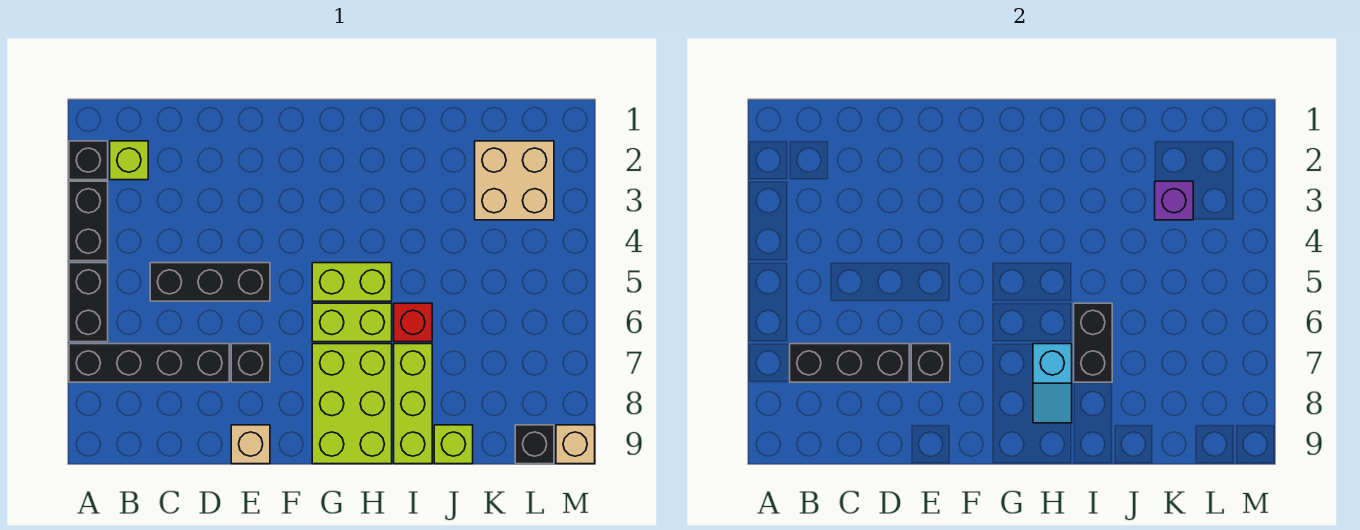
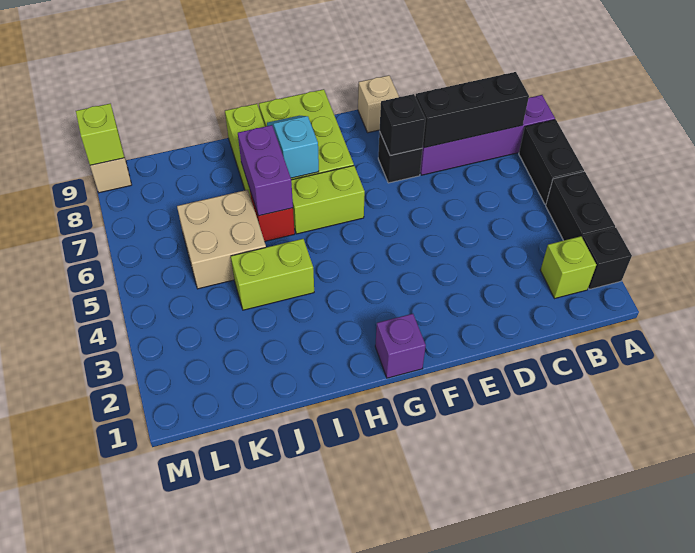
black 1x4 brick [69,344,229,382] -> purple 1x4 brick [420,95,555,175]
black 1x3 brick [150,263,270,301] -> none
lime 1x2 brick [312,263,392,301] -> lime 1x2 brick moved to [231,239,314,310]
black 1x2 brick [1074,303,1112,382] -> purple 1x2 brick [238,125,293,216]
lime 1x1 brick [434,425,473,464] -> lime 1x1 brick moved to [76,104,124,165]
tan 2x2 brick [475,141,554,220] -> tan 2x2 brick moved to [177,190,266,289]
purple 1x1 brick [1155,181,1193,220] -> purple 1x1 brick moved to [375,314,426,378]
black 1x1 brick [515,425,554,464] -> none

